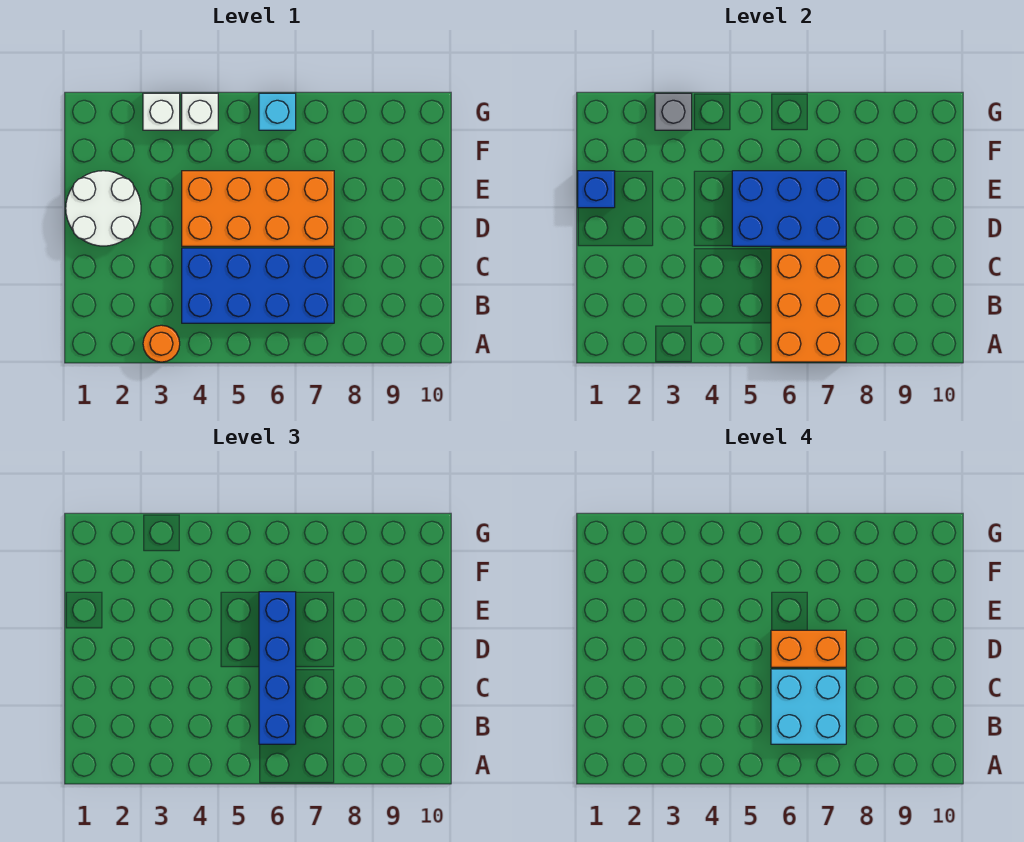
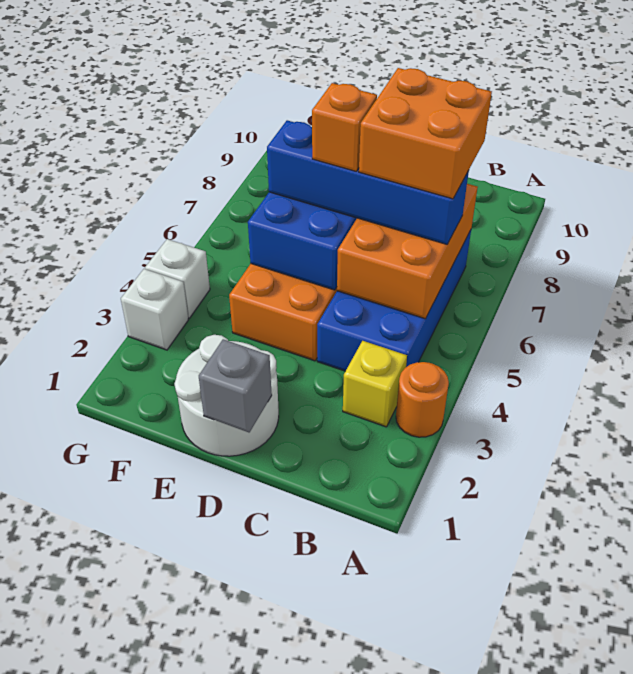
orange 2x3 brick [771,248,846,362] -> orange 2x3 brick turned to [337,184,478,319]
none -> yellow 1x1 brick [343,341,407,427]
cyan 2x2 brick [771,669,846,744] -> orange 2x2 brick [359,68,492,199]
orange 1x2 brick [771,630,846,667] -> orange 1x1 brick [312,83,377,171]
blue 1x1 brick [578,171,615,208] -> none
grey 1x1 brick [655,93,692,130] -> grey 1x1 brick moved to [199,339,272,432]
cyan 1x1 brick [259,93,296,130] -> none

